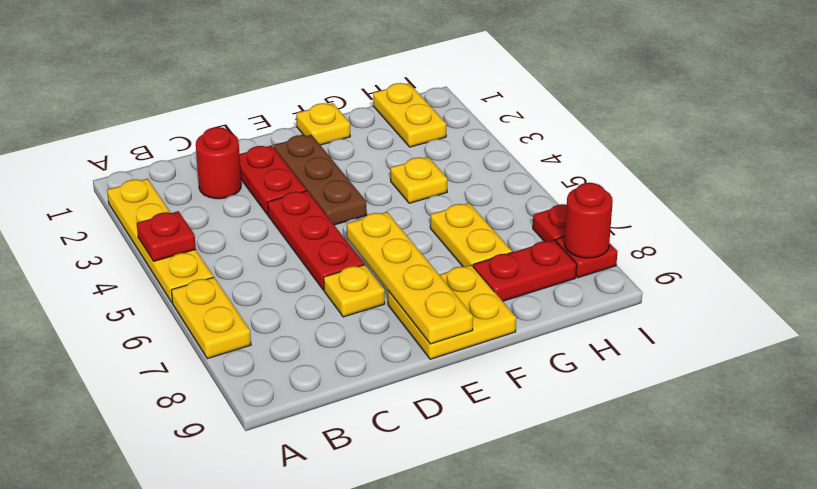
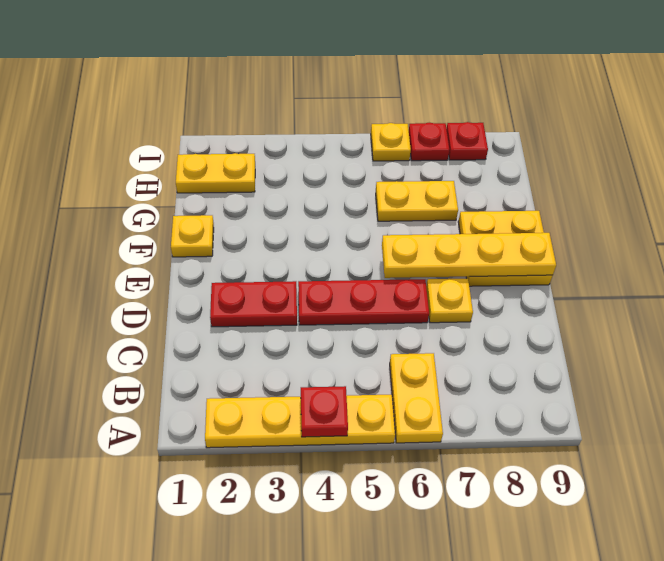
yellow 1x2 plate [171,277,251,359] -> yellow 1x2 plate turned to [390,353,443,443]
red 1x1 round brick [196,127,241,199] -> none
brown 1x3 plate [274,135,367,225] -> none
yellow 1x1 plate [390,157,447,203] -> yellow 1x1 plate moved to [371,123,411,161]
red 1x2 plate [473,240,577,301] -> none
red 1x1 round brick [565,183,613,258] -> none

